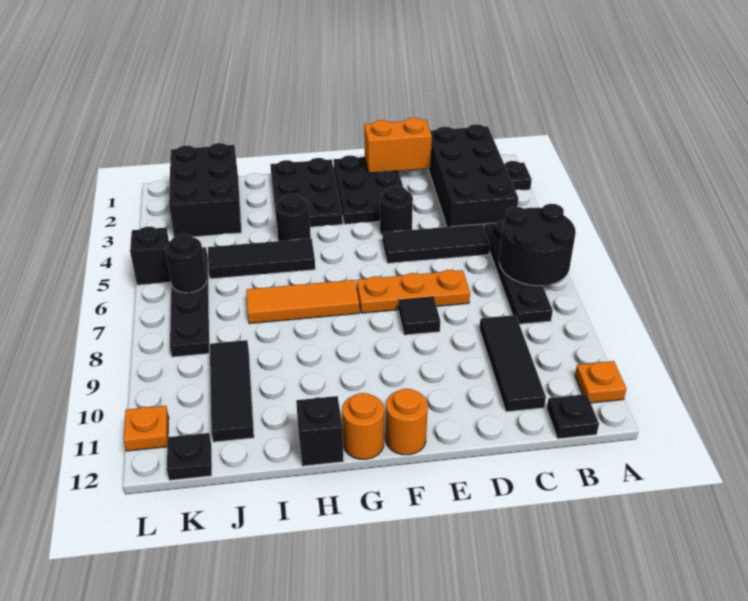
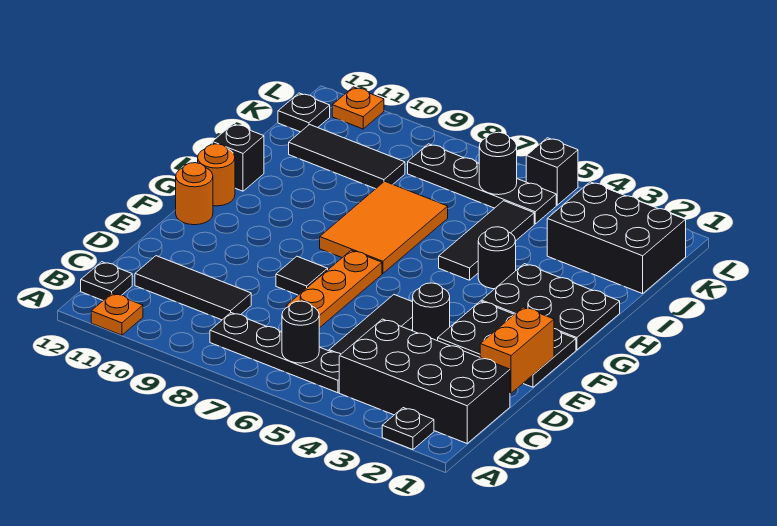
black 2x2 round brick [499,204,576,286] -> black 1x1 round brick [282,301,319,363]
orange 1x3 tile [246,280,359,324] -> orange 2x3 tile [320,181,448,274]

